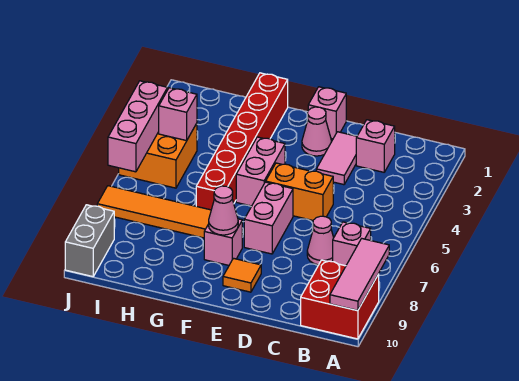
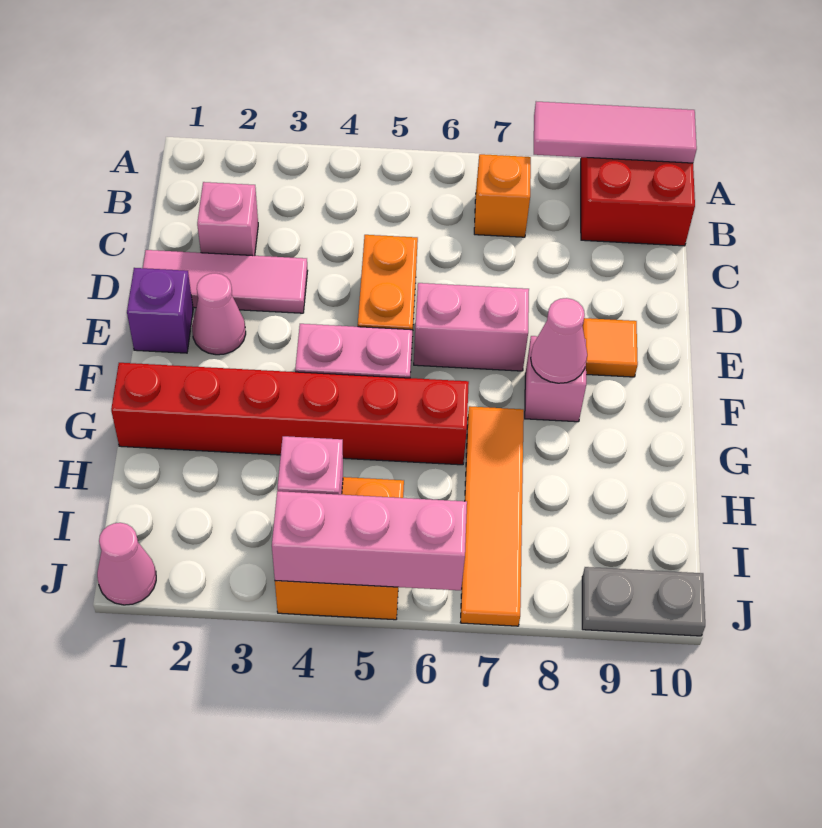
pink 1x1 brick [333,222,371,266] -> orange 1x1 brick [474,154,531,237]
pink 1x1 cone [307,216,334,265] -> pink 1x1 cone moved to [97,523,156,605]
pink 1x2 tile [316,132,357,185] -> pink 1x3 tile [143,250,308,313]
pink 1x1 brick [308,87,346,139] -> purple 1x1 brick [127,268,193,353]
grey 1x2 brick [65,205,114,277] -> grey 1x2 plate [582,567,705,636]

